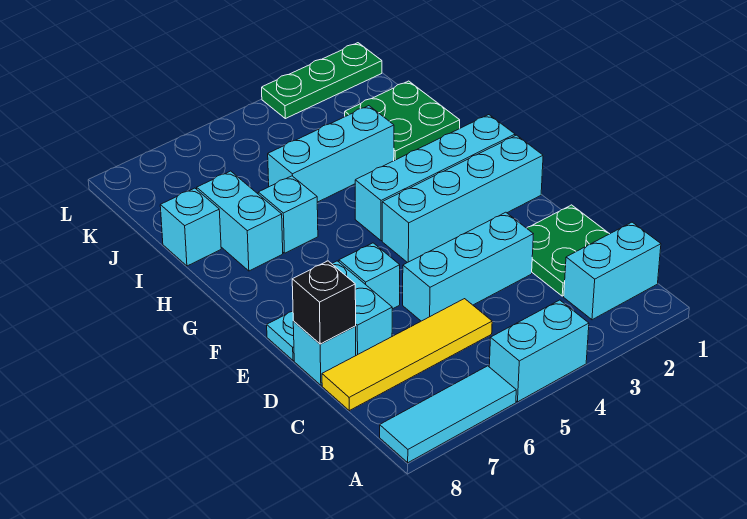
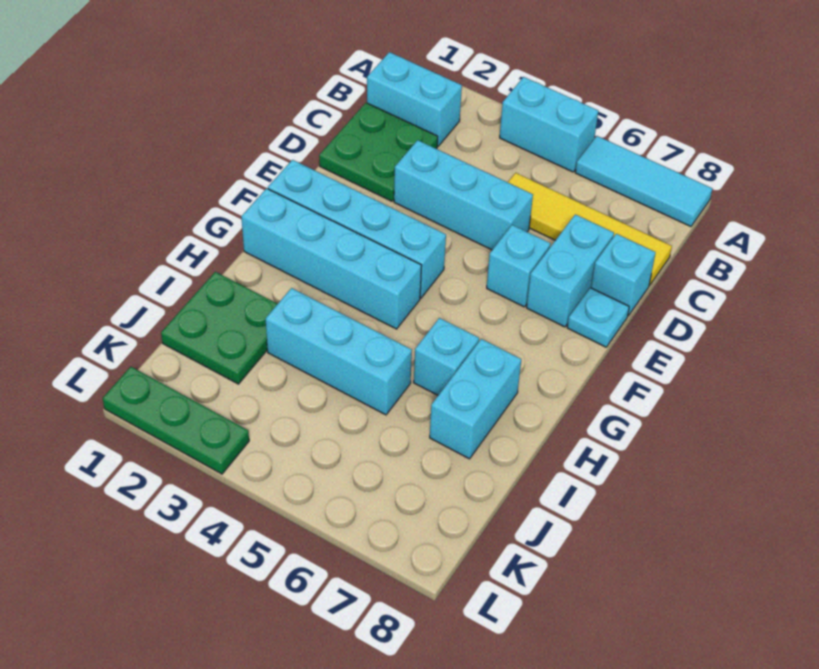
black 1x1 brick [292,261,356,344] -> none
cyan 1x1 brick [160,188,221,266] -> none

